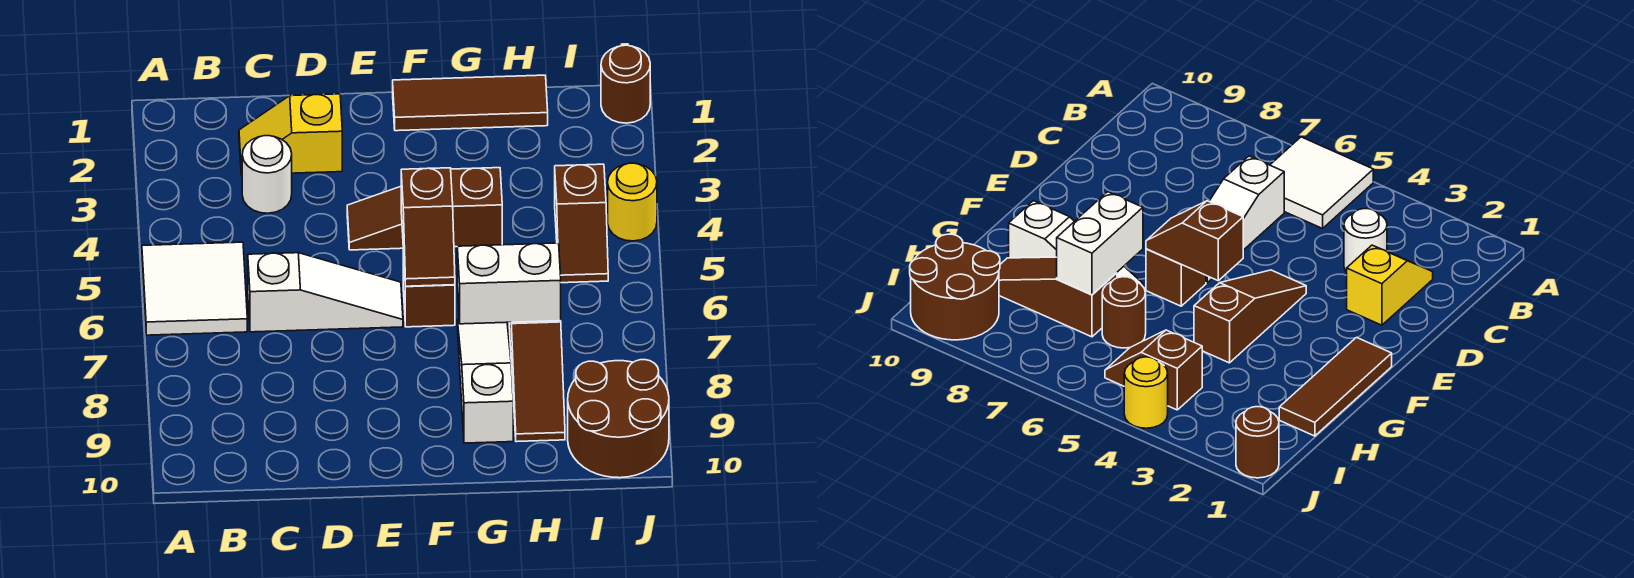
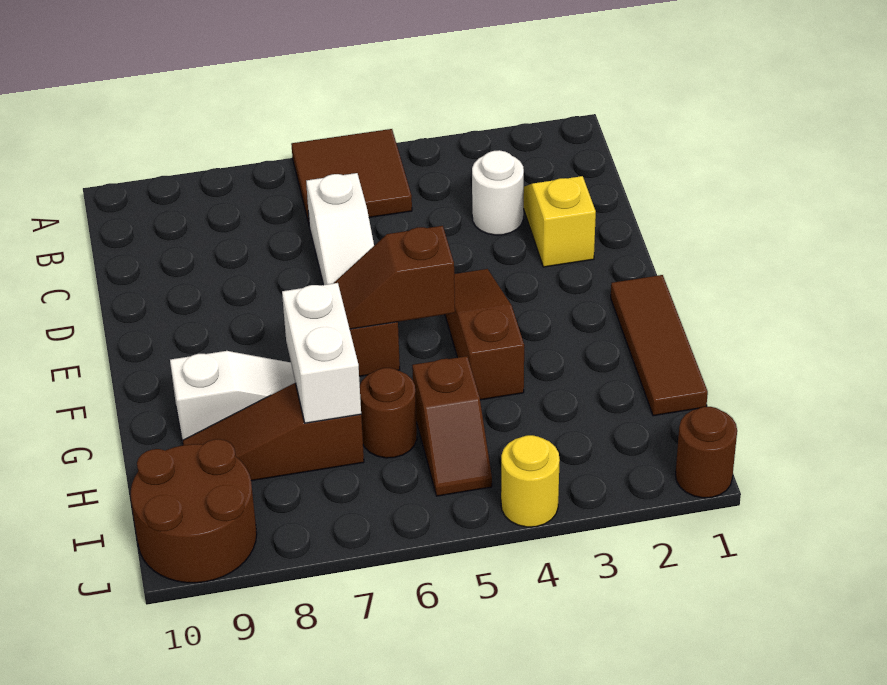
white 2x2 tile [142,242,247,335] -> brown 2x2 tile [291,129,412,224]
brown 1x2 slope [555,164,608,283] -> brown 1x2 slope turned to [412,356,492,496]

